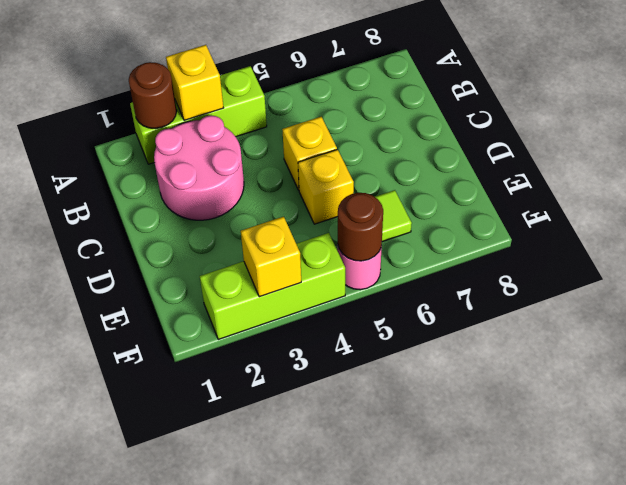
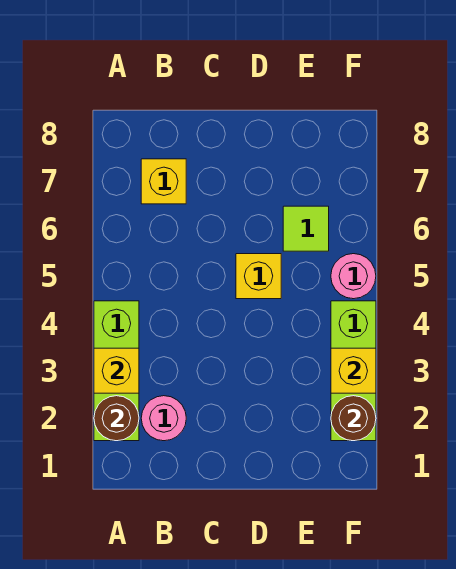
pink 2x2 round brick [154,116,244,220] -> pink 1x1 round brick [141,396,186,441]
yellow 1x1 brick [282,117,337,190] -> yellow 1x1 brick moved to [141,159,186,204]
brown 1x1 round brick [338,193,383,261] -> brown 1x1 round brick moved to [331,396,376,441]

